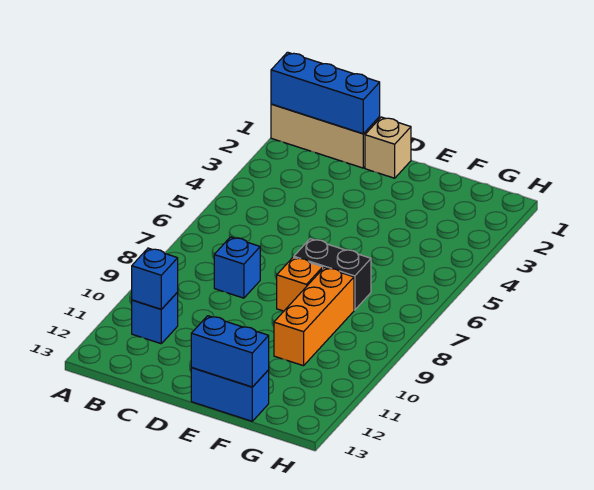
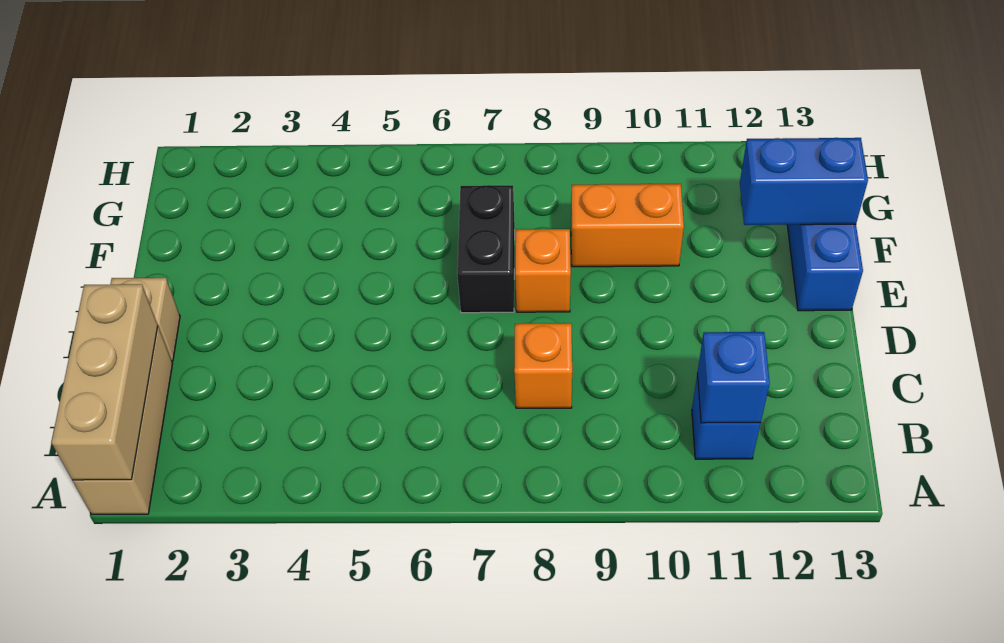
blue 1x3 brick [271,52,380,134] -> tan 1x3 brick [51,284,158,480]
blue 1x1 brick [214,237,260,298] -> orange 1x1 brick [514,323,572,408]
blue 1x2 brick [191,316,269,387] -> blue 1x2 brick turned to [740,138,868,225]
orange 1x3 brick [274,267,354,366] -> orange 1x2 brick [571,184,684,267]

